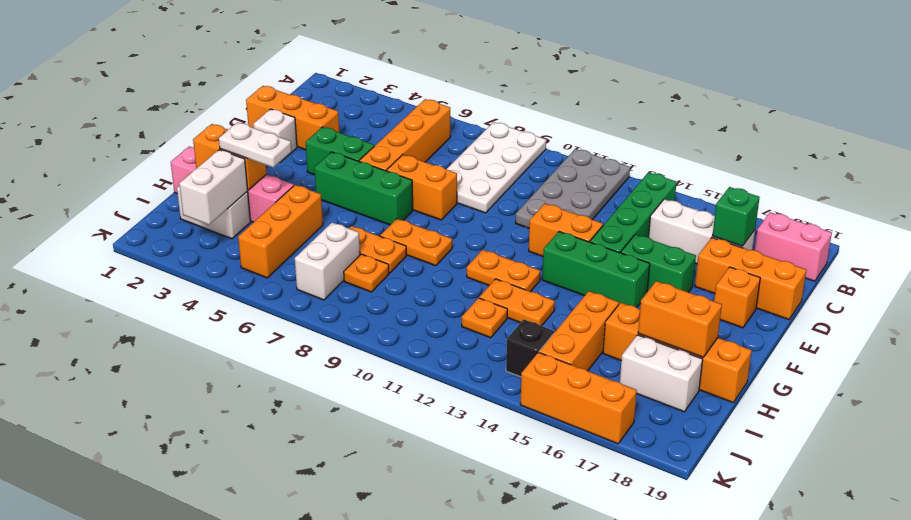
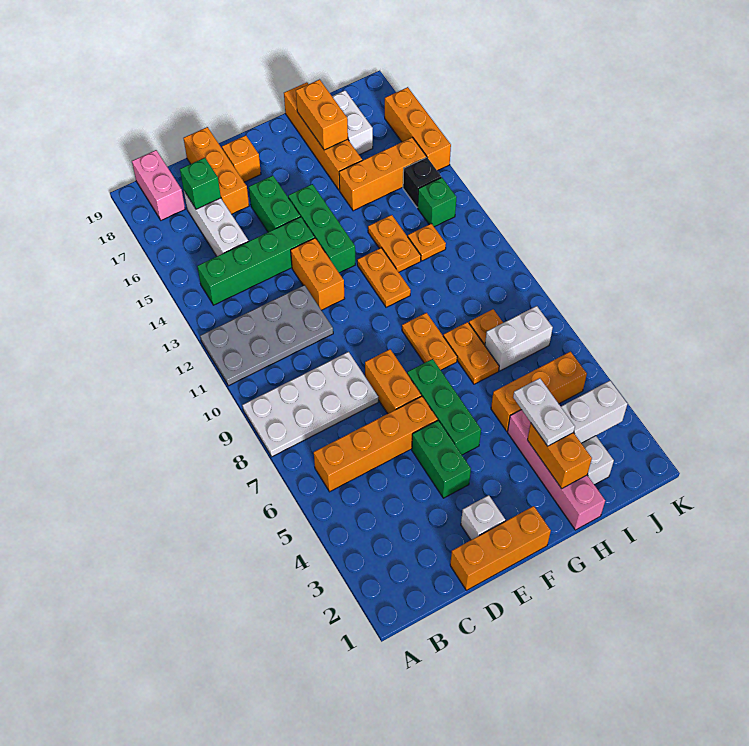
orange 1x3 brick [246,86,339,150] -> orange 1x3 brick turned to [450,506,551,590]
none -> green 1x1 brick [418,178,457,227]

